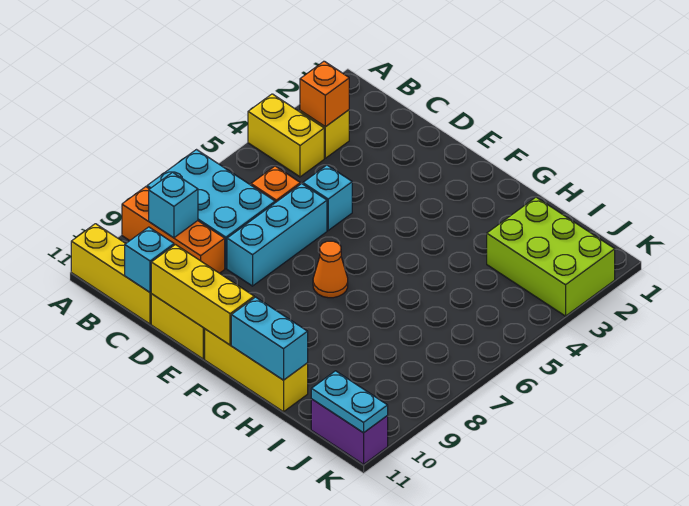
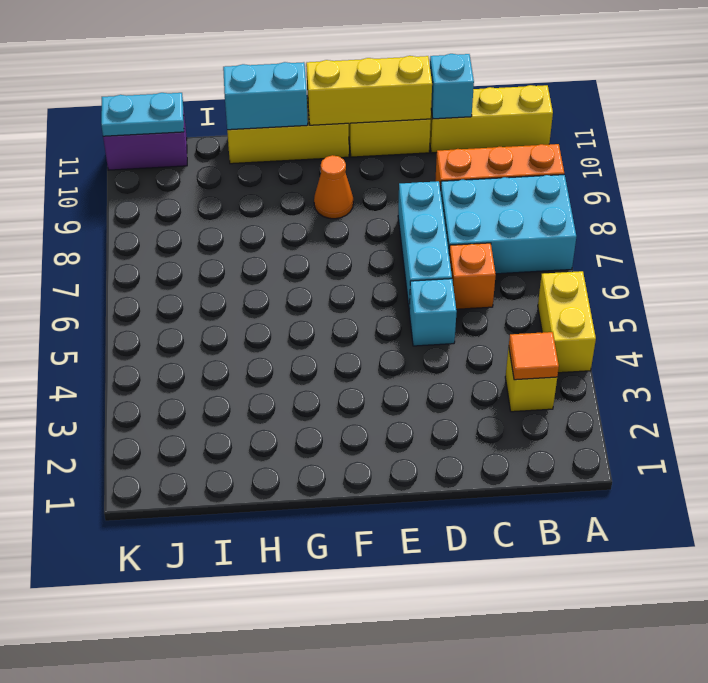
yellow 1x2 brick [248,94,324,177] -> yellow 1x2 brick turned to [538,271,596,373]
orange 1x1 brick [300,61,349,127] -> orange 1x1 tile [509,332,559,380]
cyan 1x1 brick [149,172,198,238] -> none
orange 1x1 cone [313,241,348,298] -> orange 1x1 cone moved to [314,155,353,219]
lime 2x3 brick [487,197,615,316] -> none

